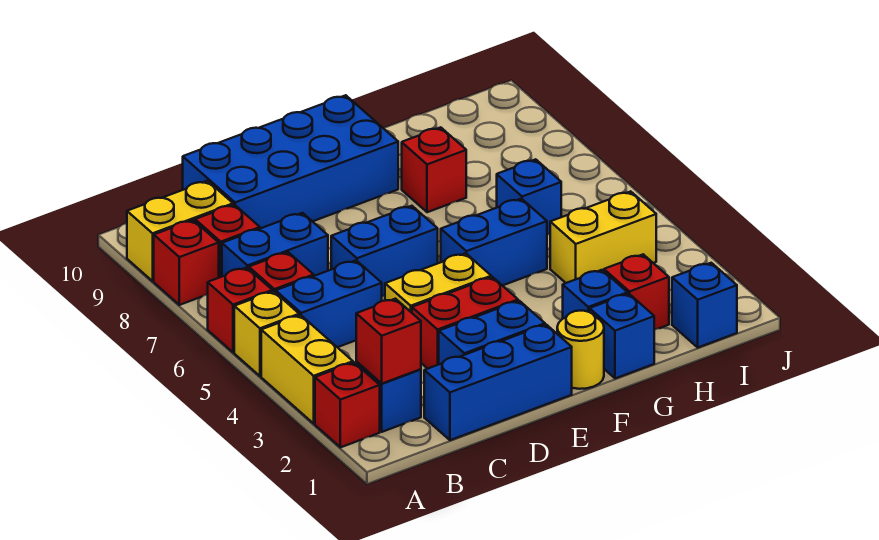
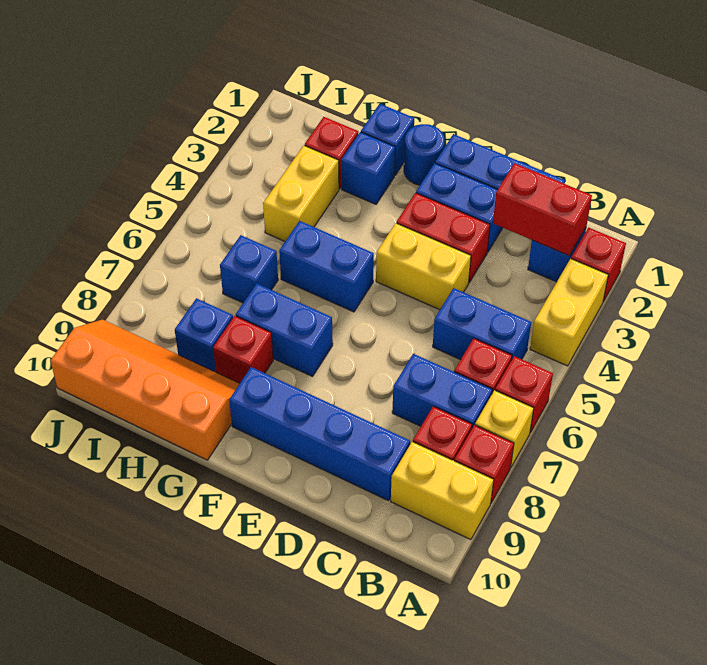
yellow 1x1 brick [234,291,299,376] -> yellow 1x1 brick moved to [475,390,534,468]
red 1x1 brick [356,299,421,383] -> red 1x2 brick [493,163,592,256]
blue 2x4 brick [183,95,398,228] -> blue 1x4 brick [229,367,410,501]
blue 1x2 brick [331,206,438,296] -> blue 1x2 brick moved to [236,284,333,376]
yellow 1x1 round brick [557,311,604,389] -> blue 1x1 round brick [404,124,444,185]
none -> orange 2x4 slope [50,320,240,460]
yellow 1x2 brick [550,191,656,283] -> yellow 1x2 brick turned to [263,145,339,241]
blue 1x1 brick [672,263,737,347] -> blue 1x1 brick moved to [175,298,233,372]

